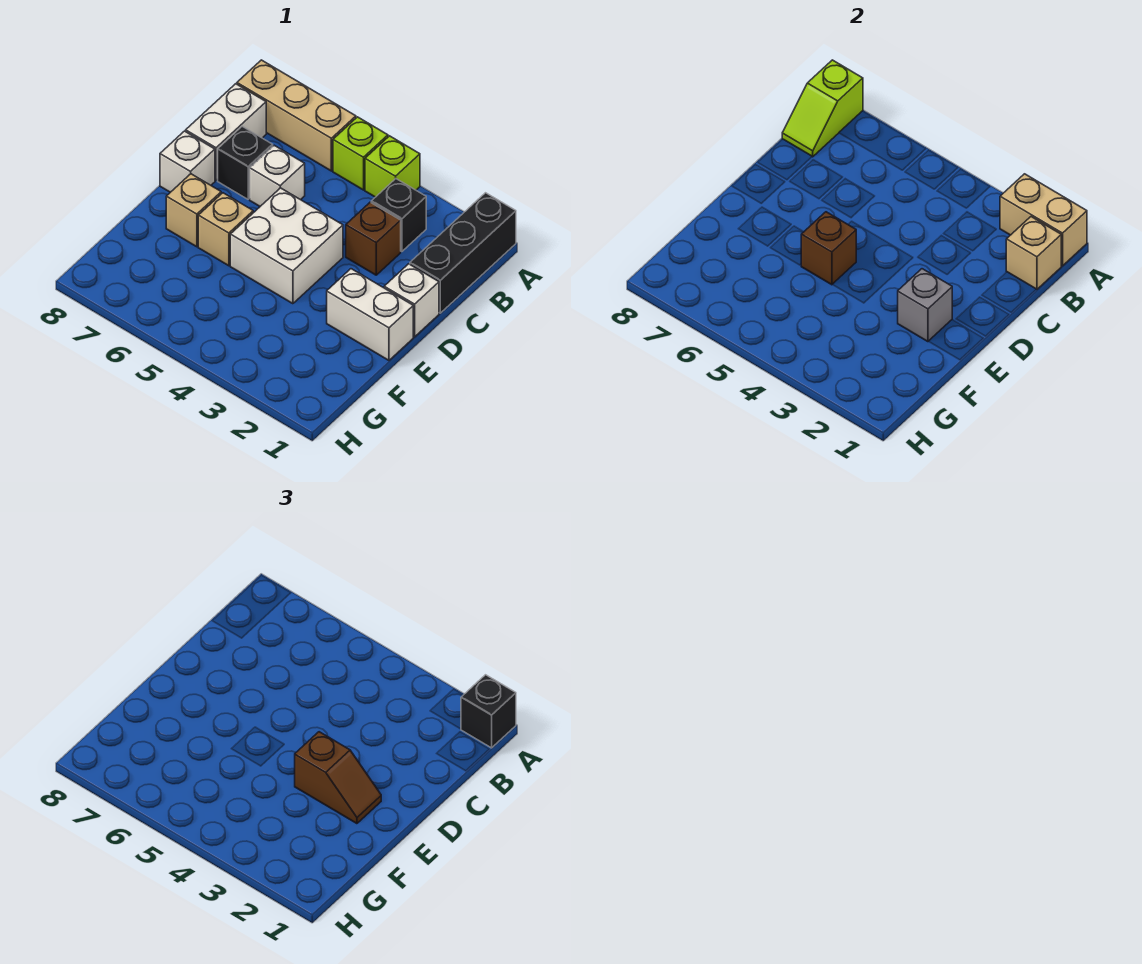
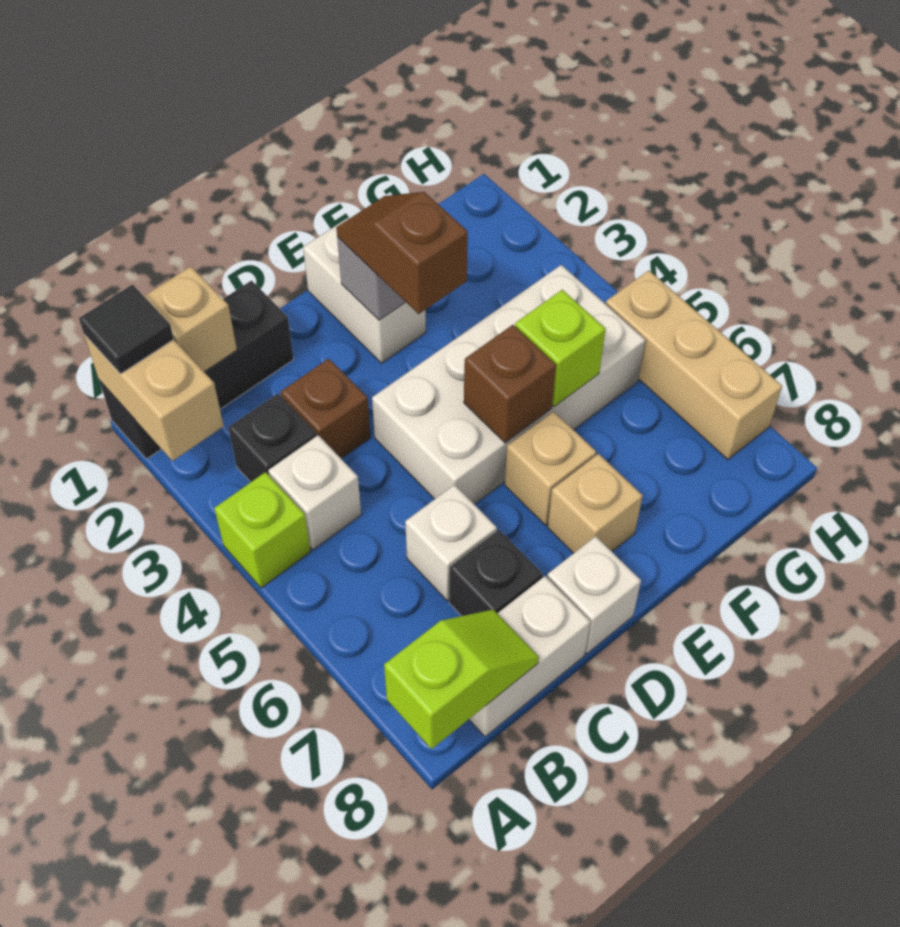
black 1x1 brick [461,675,516,748] -> black 1x1 tile [79,285,174,374]
lime 1x1 brick [333,117,388,190] -> lime 1x1 brick moved to [515,290,606,407]
tan 1x3 brick [237,60,356,171] -> tan 1x3 brick moved to [606,270,782,460]
white 1x1 brick [384,264,439,337] -> white 1x1 brick moved to [268,435,361,550]
white 2x2 brick [230,188,343,304] -> white 2x4 brick [372,265,645,504]

